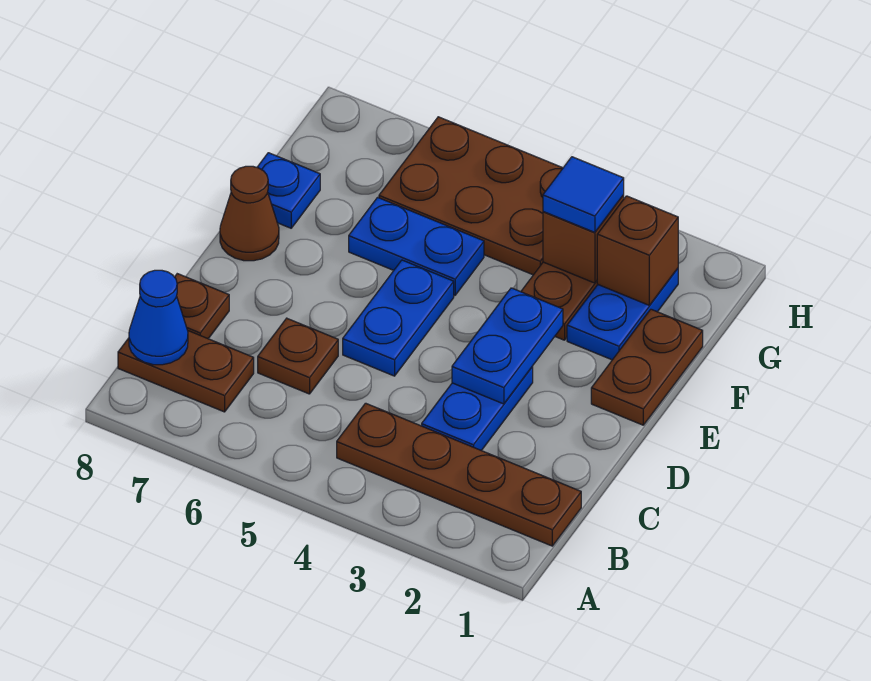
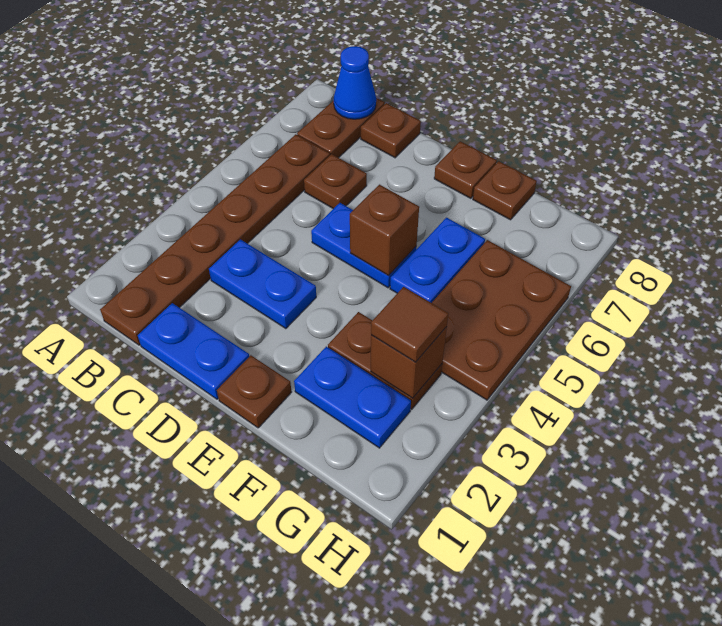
brown 1x4 plate [337,403,581,546] -> brown 1x6 plate [100,134,330,345]
blue 1x2 plate [452,288,563,404] -> blue 1x2 plate moved to [138,303,249,399]
brown 1x2 plate [591,309,703,425] -> brown 1x1 plate [217,355,291,428]
brown 1x1 cone [220,166,279,261] -> brown 1x1 plate [434,141,497,198]
blue 1x1 plate [257,153,320,228] -> brown 1x1 plate [473,161,537,220]
brown 1x1 brick [597,196,678,305] -> brown 1x1 brick moved to [350,185,419,275]
blue 1x1 tile [543,157,624,232] -> brown 1x1 tile [371,287,448,362]

